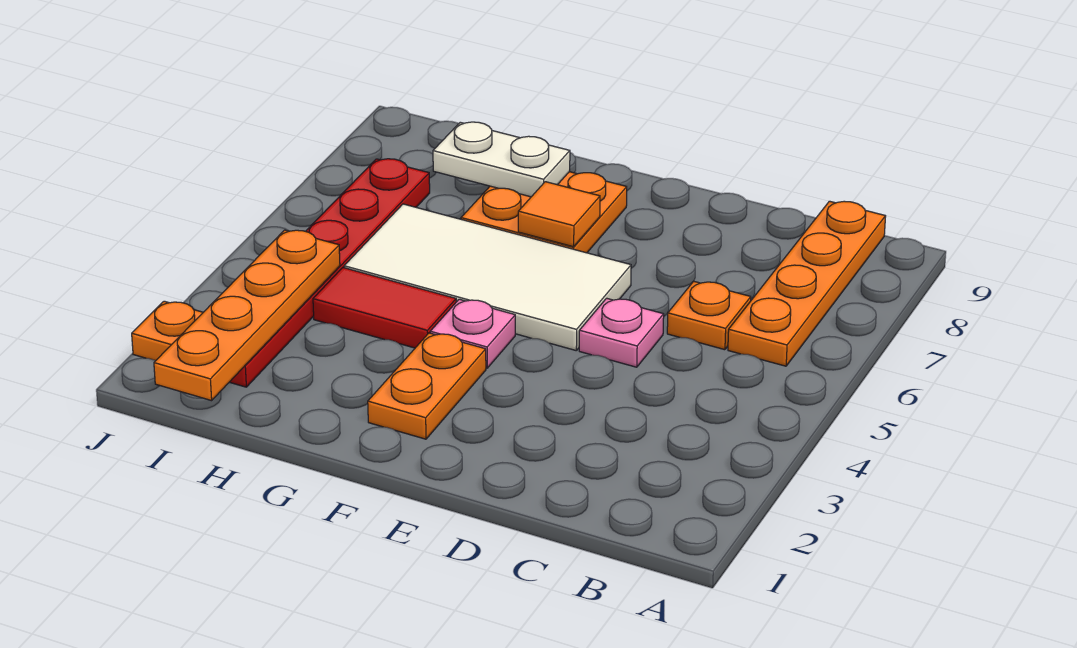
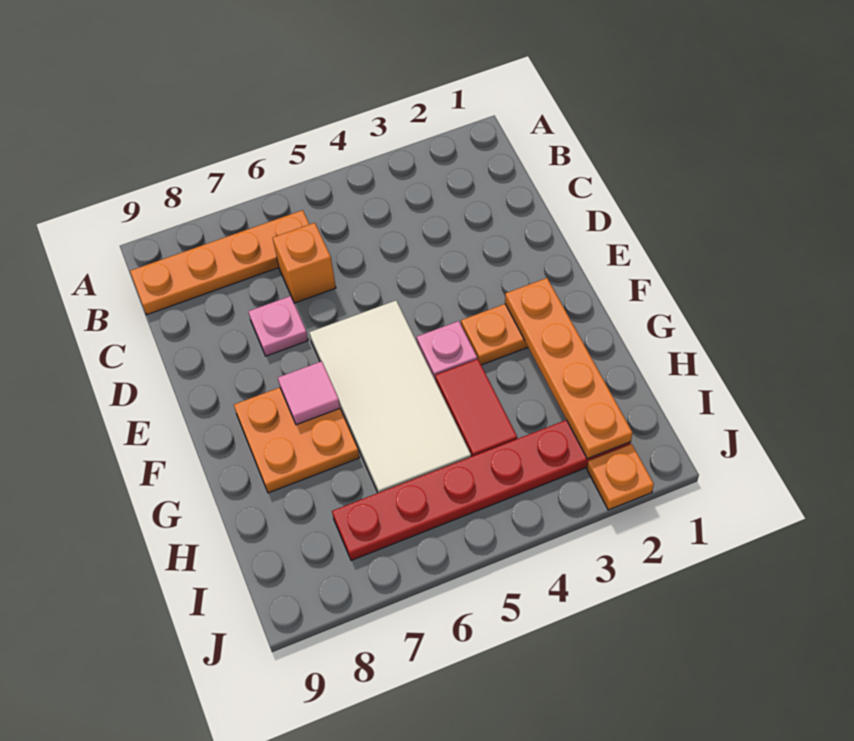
orange 1x1 plate [667,281,751,350] -> orange 1x1 brick [273,223,336,303]
pink 1x1 plate [579,298,664,367] -> pink 1x1 plate moved to [248,296,308,356]
orange 1x1 tile [518,182,600,247] -> pink 1x1 tile [278,361,340,425]
white 1x2 plate [433,122,570,197] -> none
orange 1x4 plate [154,230,340,401] -> orange 1x4 plate turned to [505,278,632,459]

